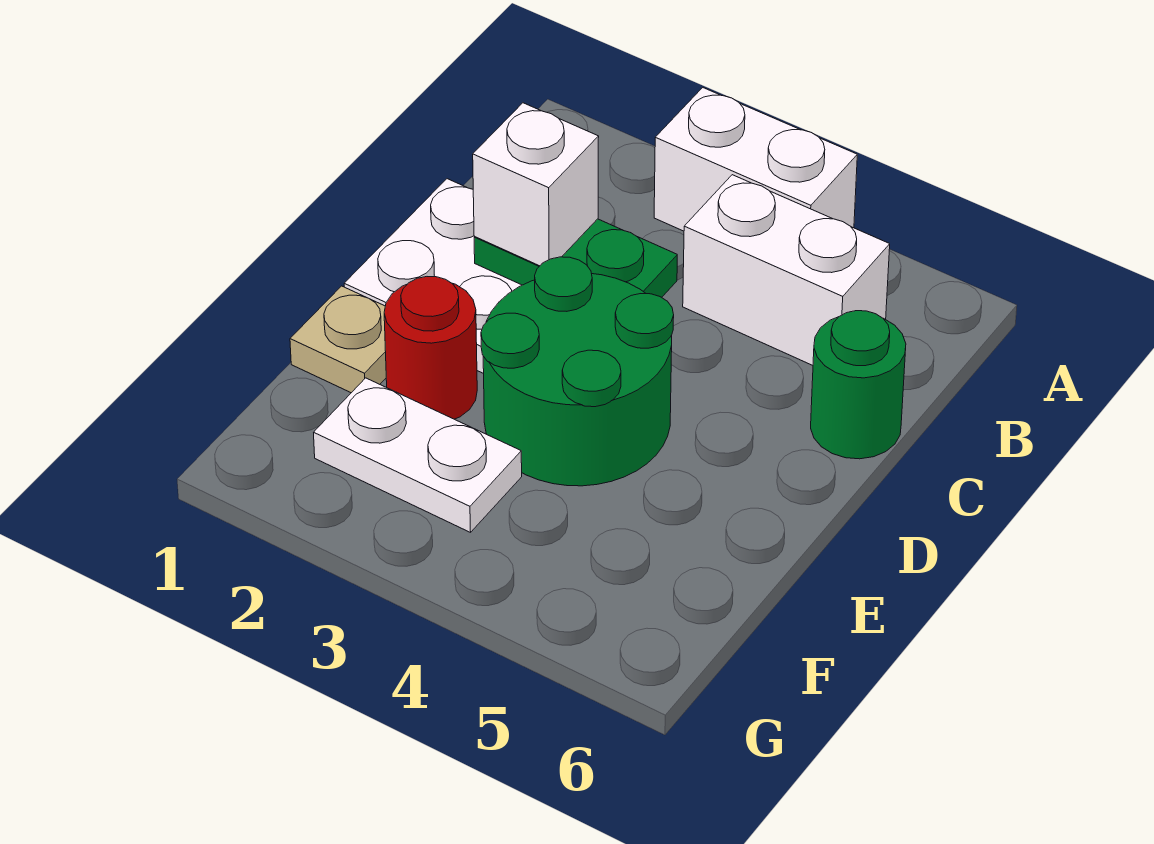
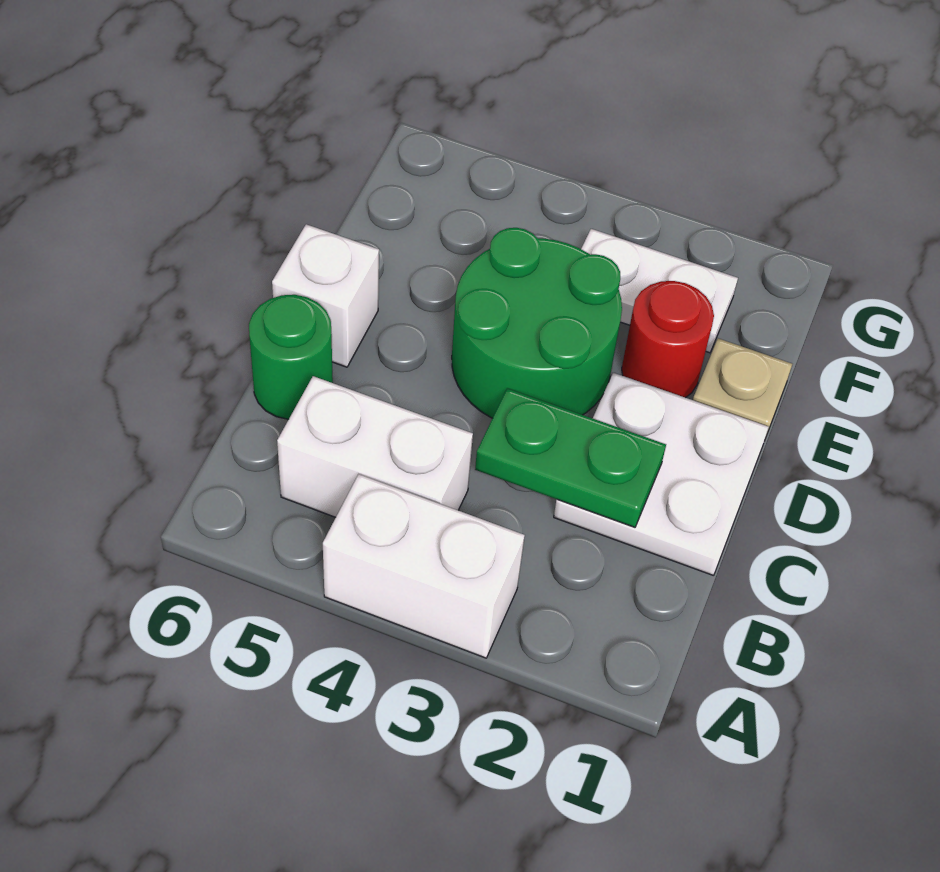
white 1x1 brick [473,103,599,266] -> white 1x1 brick moved to [272,224,379,367]

